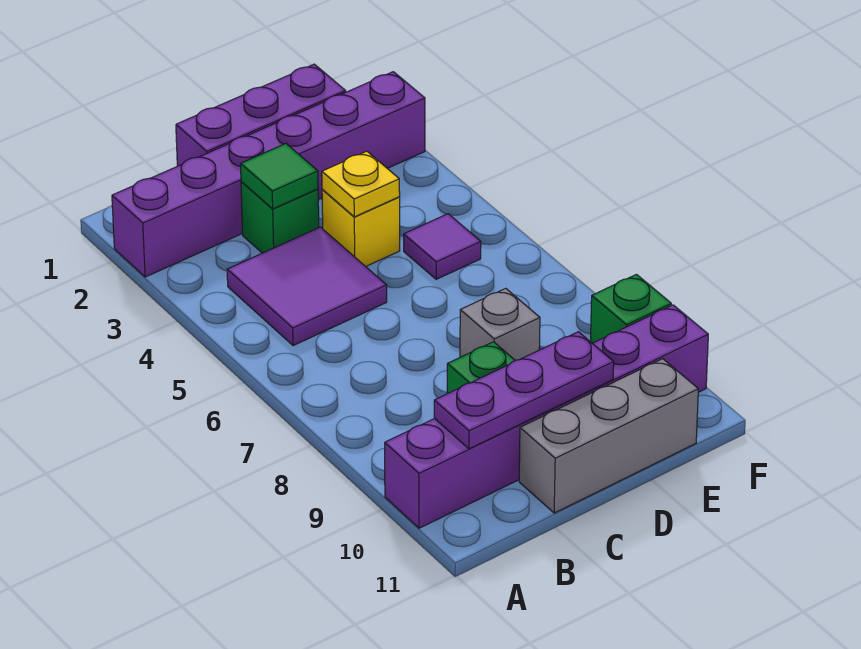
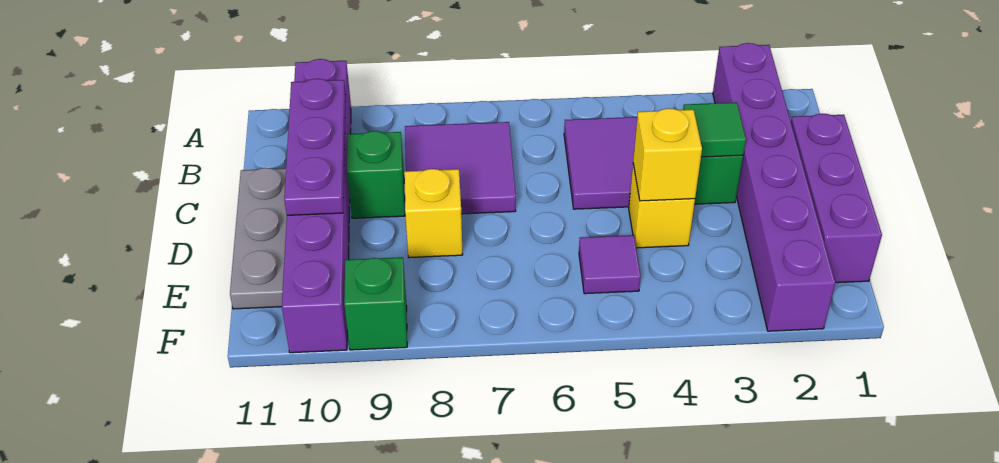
none -> purple 2x2 tile [405,122,516,214]
grey 1x3 brick [519,359,698,513] -> grey 1x3 plate [230,168,287,309]
yellow 1x1 plate [322,151,400,217] -> yellow 1x1 brick [633,108,702,201]
grey 1x1 brick [460,288,540,361] -> yellow 1x1 brick [404,169,463,258]

